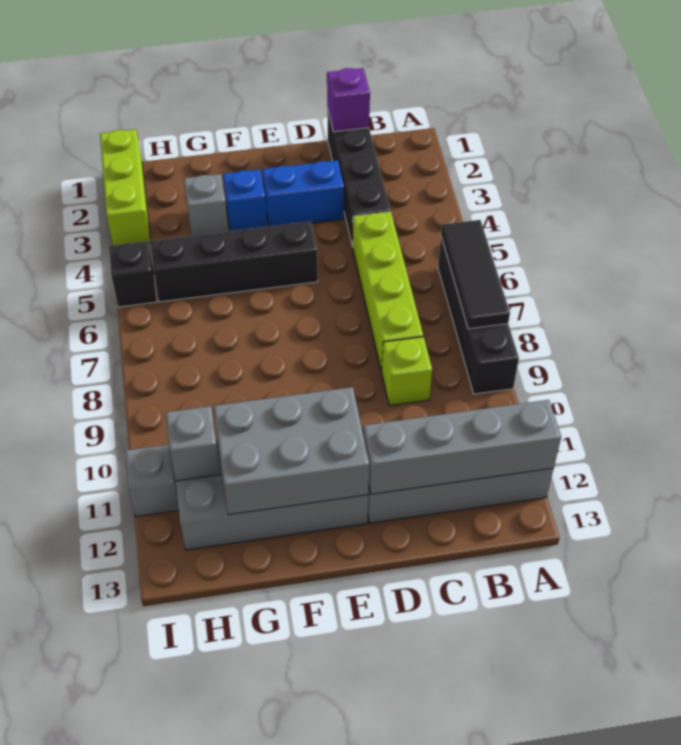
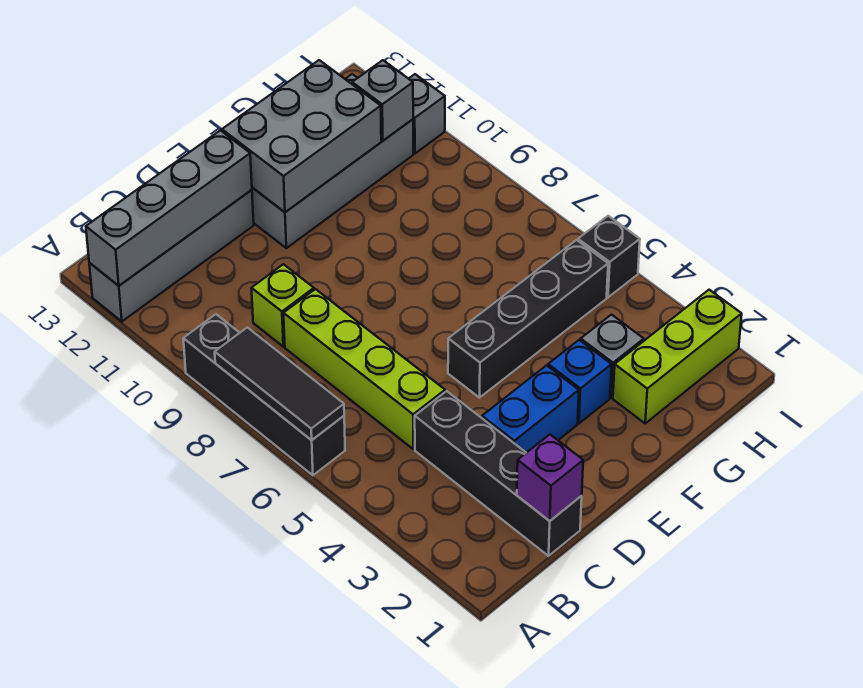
lime 1x3 brick [100,129,150,245] -> lime 1x3 brick turned to [613,290,742,423]

